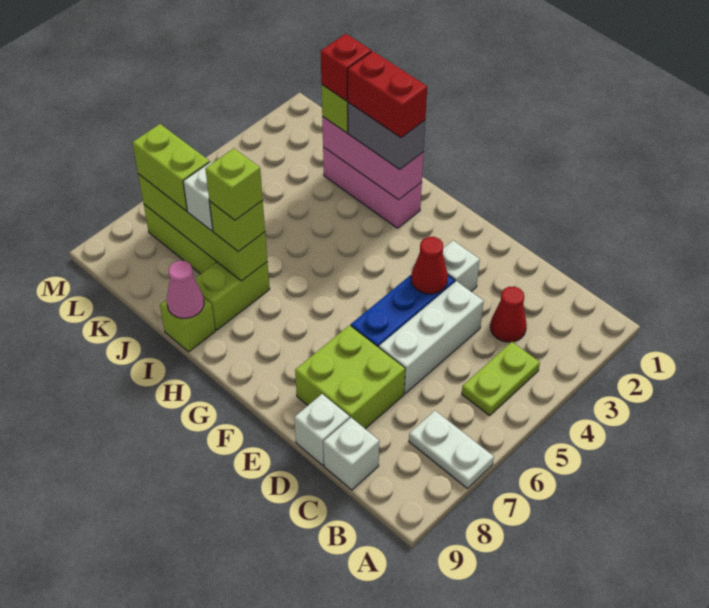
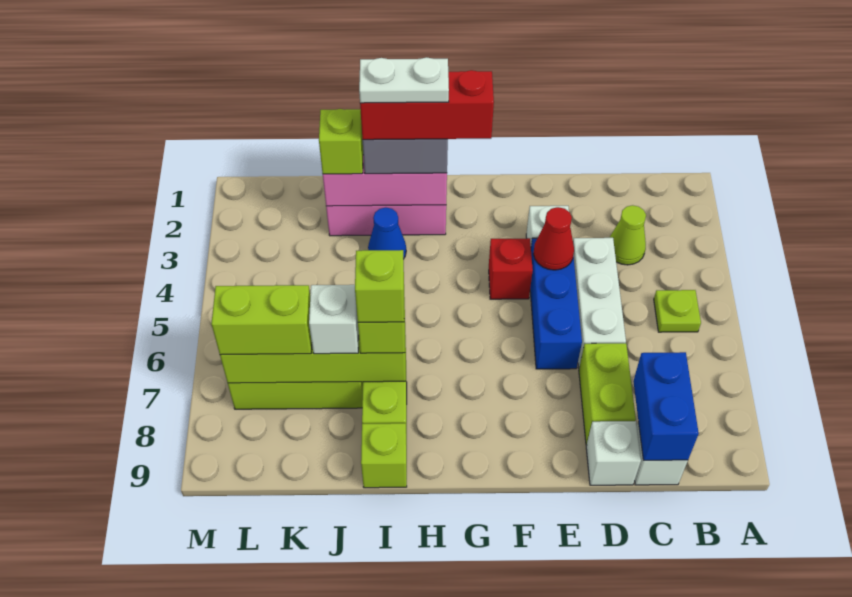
white 1x2 plate [409,411,494,488] -> white 1x2 plate moved to [359,57,449,103]
lime 1x2 plate [462,342,540,415] -> lime 1x1 plate [654,290,701,332]
red 1x1 cone [490,287,527,342] -> lime 1x1 cone [610,205,646,265]
none -> blue 1x2 brick [633,352,699,460]
lime 2x2 brick [295,325,405,429] -> lime 1x2 brick [579,343,636,445]
red 1x2 brick [347,51,427,138] -> red 1x3 brick [360,70,494,140]
none -> blue 1x1 cone [368,207,406,259]
pink 1x1 cone [167,261,204,318] -> none
red 1x1 brick [321,34,371,101] -> red 1x1 brick moved to [489,238,533,299]

